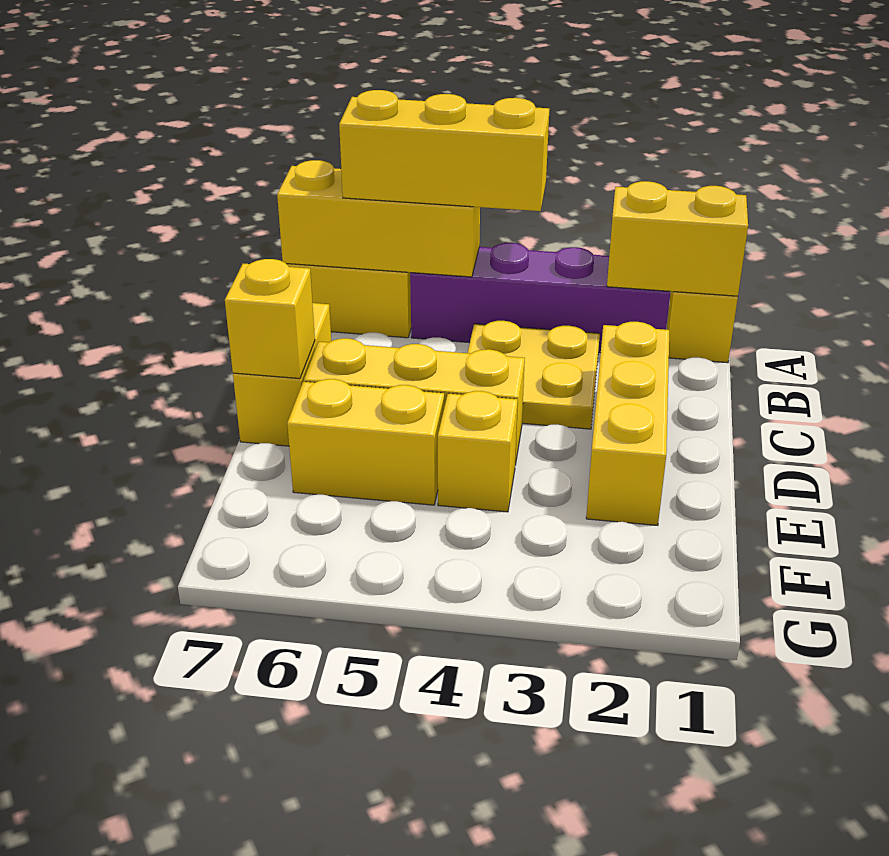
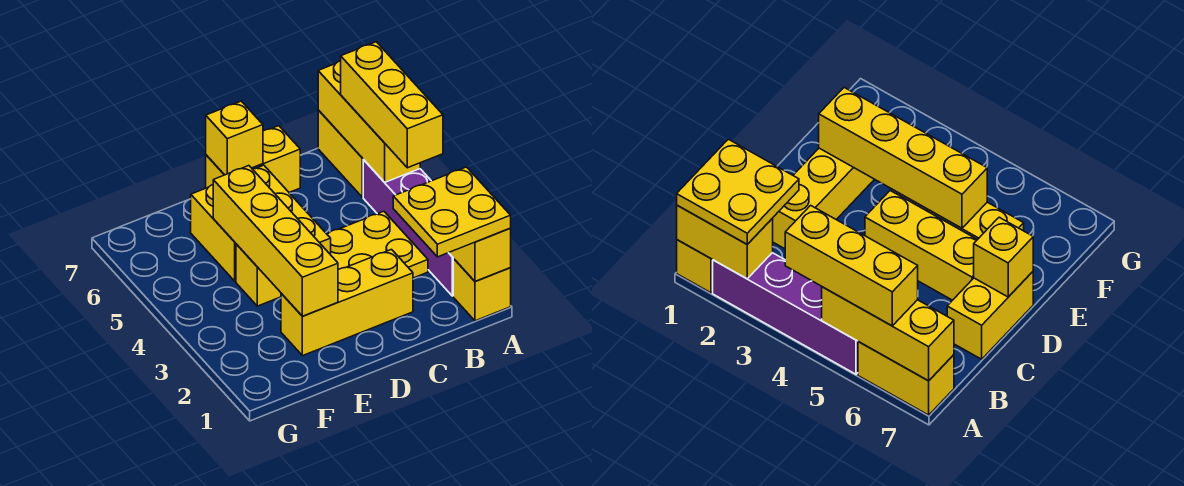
none -> yellow 2x2 plate [393,167,511,257]
none -> yellow 1x4 brick [213,166,338,316]

